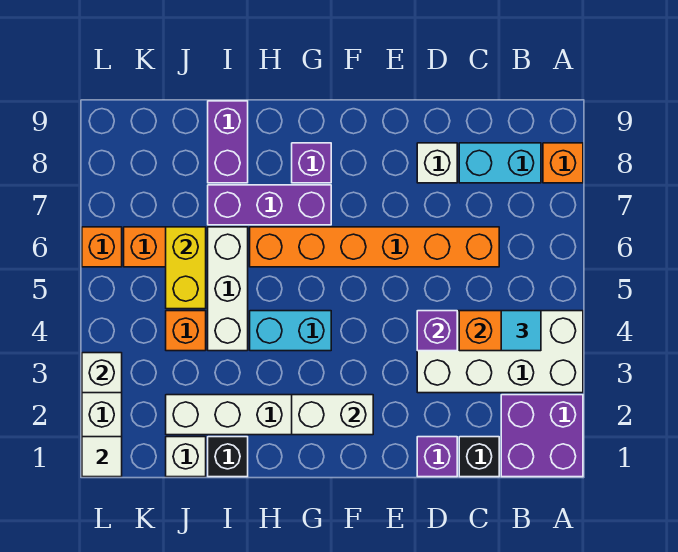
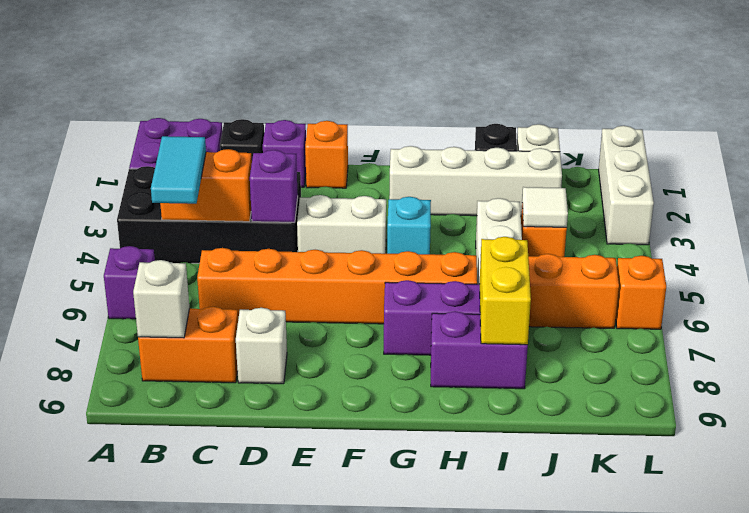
white 2x4 brick [417,311,583,393] -> black 2x4 brick [117,166,301,263]
orange 1x1 brick [543,143,583,183] -> orange 1x1 brick moved to [305,121,348,188]
cyan 1x1 tile [501,311,541,351] -> cyan 1x2 tile [151,136,206,204]
cyan 1x2 brick [459,143,541,183] -> orange 1x2 brick [138,307,238,383]
white 1x2 brick [292,395,373,435] -> white 1x2 brick moved to [297,195,386,254]
cyan 1x2 brick [250,311,331,351] -> cyan 1x1 brick [387,197,431,254]
purple 1x1 brick [292,143,331,183] -> purple 1x1 brick moved to [104,246,155,319]
purple 1x2 brick [208,101,248,183] -> purple 1x2 brick turned to [431,311,528,389]
yellow 1x2 brick [166,227,206,309] -> yellow 1x2 brick moved to [479,237,531,345]
white 1x1 tile [82,437,122,477] -> white 1x1 tile moved to [522,187,568,227]
white 1x1 brick [82,353,122,393] -> white 1x1 brick moved to [133,260,189,338]

